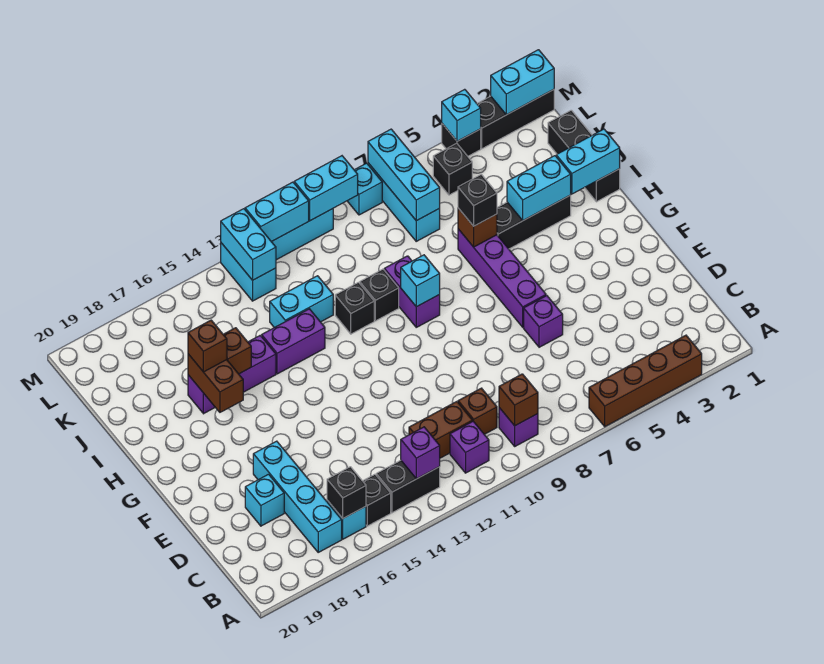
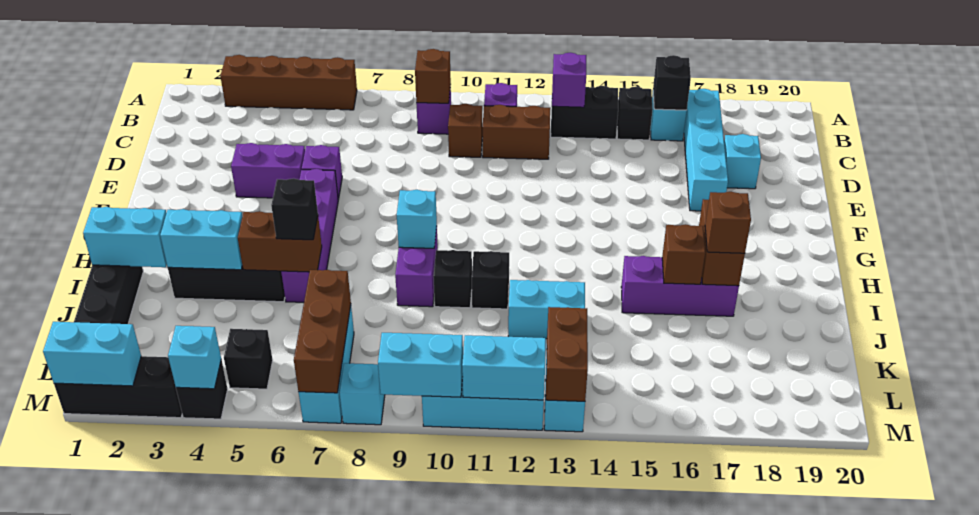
brown 1x1 brick [458,208,497,247] -> brown 1x2 brick [238,211,322,272]
purple 1x2 brick [262,309,325,374] -> purple 1x2 brick moved to [231,143,305,198]
cyan 1x3 brick [368,129,440,221] -> brown 1x3 brick [294,270,351,393]
cyan 1x2 brick [221,209,276,280] -> brown 1x2 brick [546,307,588,401]

